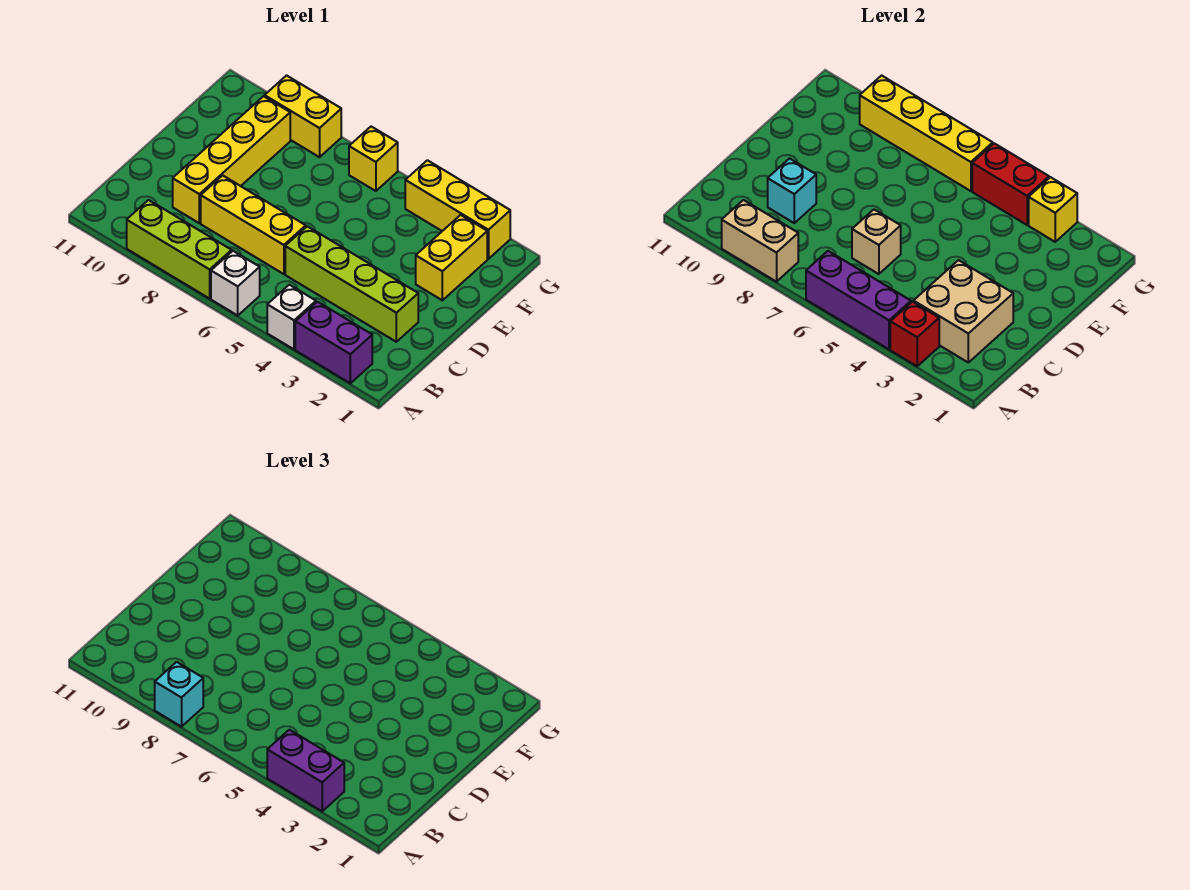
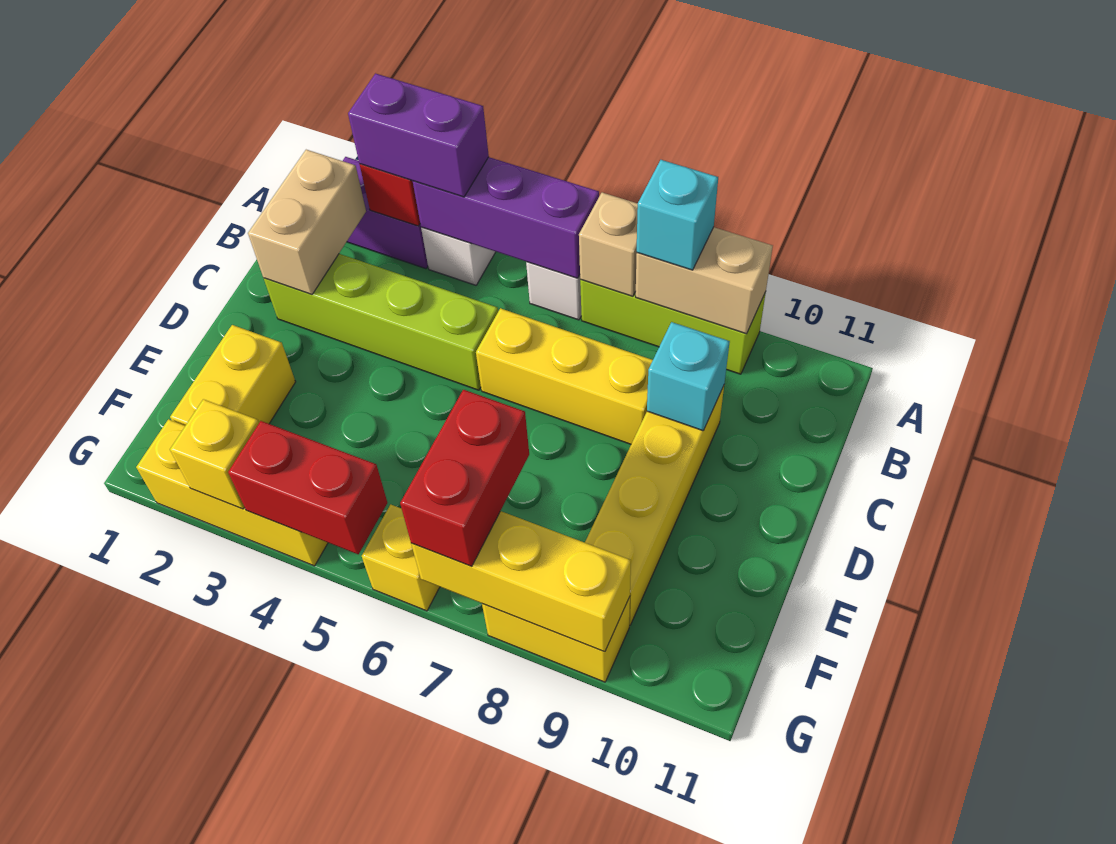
tan 2x2 brick [913,260,1013,362] -> tan 1x2 brick [248,150,366,295]
tan 1x1 brick [852,210,901,274] -> tan 1x1 brick moved to [579,192,638,296]
none -> red 1x2 brick [400,390,529,566]
yellow 1x4 brick [860,76,993,191] -> yellow 1x3 brick [411,511,631,652]

